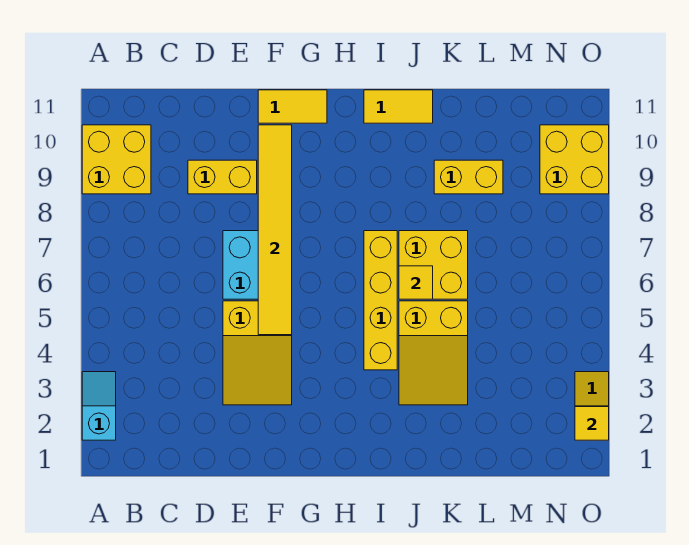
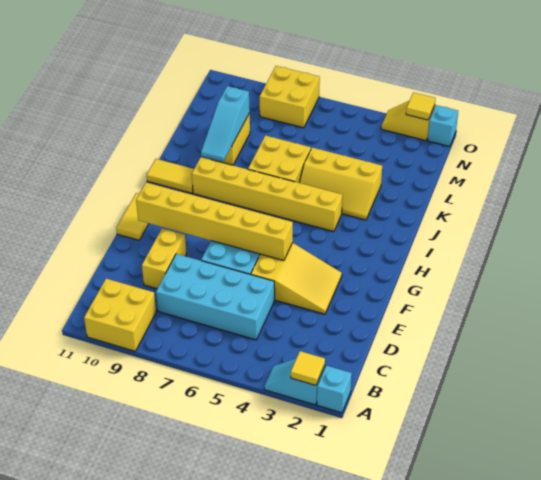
none -> cyan 1x1 brick [317,366,352,413]
none -> cyan 2x4 brick [156,254,275,340]
yellow 1x6 tile [258,125,292,335] -> yellow 1x6 brick [136,182,293,261]
yellow 1x4 brick [364,231,397,370] -> yellow 1x6 brick [192,157,342,232]
yellow 1x2 tile [364,90,433,123] -> yellow 1x2 tile turned to [147,159,194,193]
yellow 2x3 slope [399,301,468,405] -> yellow 2x3 slope turned to [299,148,382,220]
yellow 1x1 tile [399,266,433,299] -> yellow 1x1 tile moved to [291,351,325,385]
none -> cyan 1x3 slope [201,86,250,162]
yellow 2x2 brick [540,125,609,194] -> yellow 2x2 brick moved to [260,66,320,128]
none -> cyan 1x1 brick [428,105,458,146]

